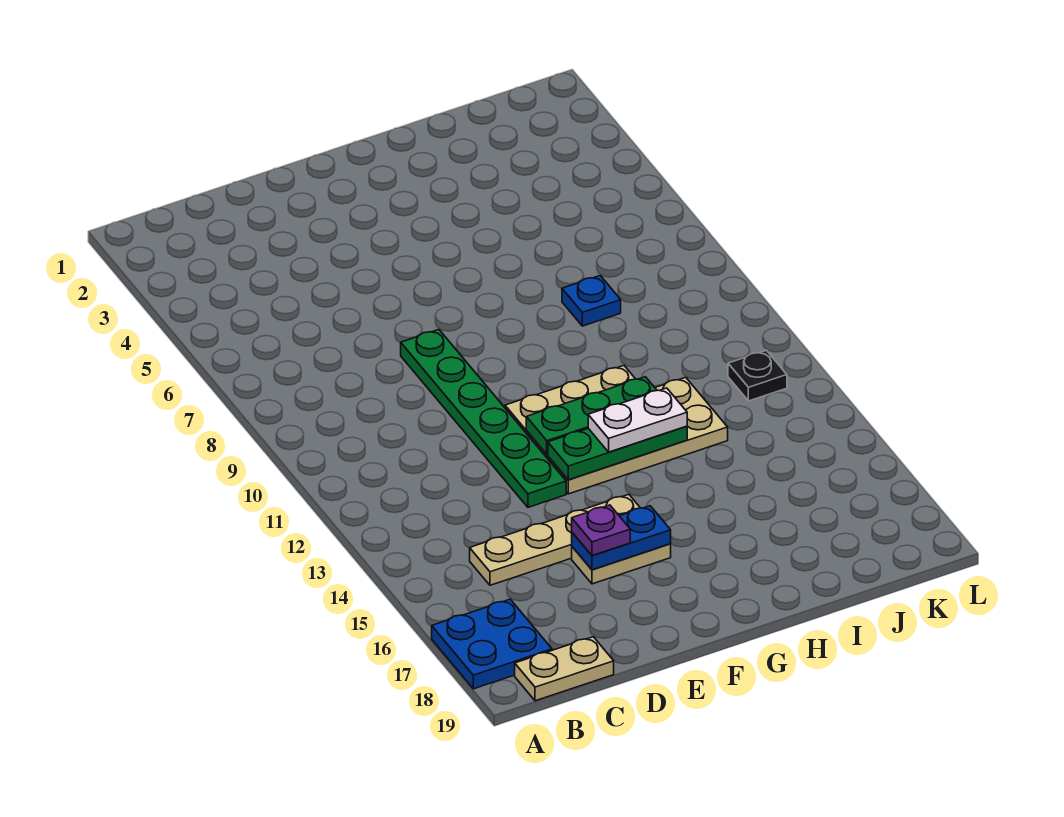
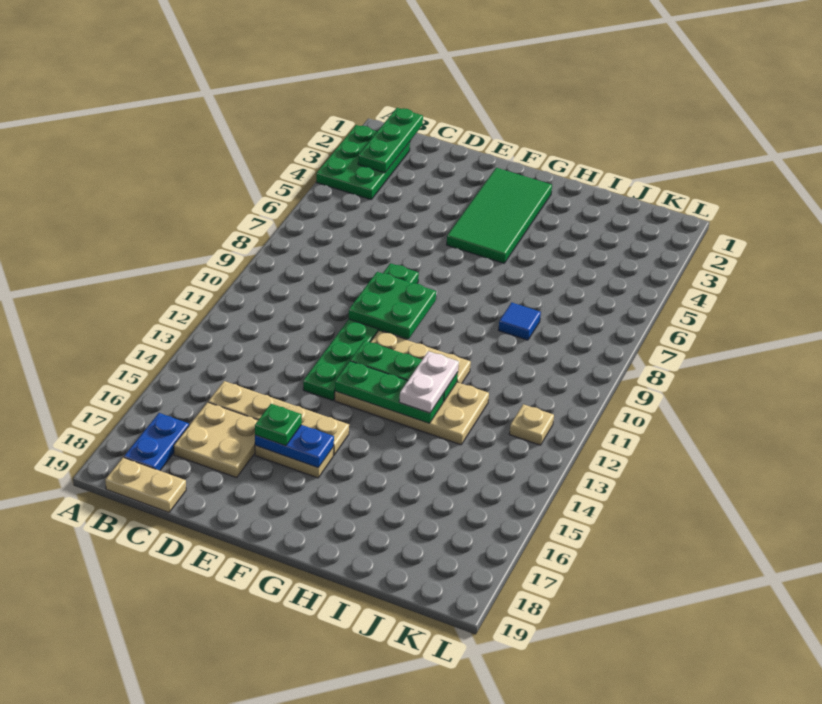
none -> green 2x3 plate [316,125,410,200]
blue 2x2 plate [432,599,552,689] -> blue 1x2 plate [124,413,189,471]
none -> green 1x3 plate [358,108,423,173]
none -> tan 2x2 plate [174,402,258,478]
none -> green 2x2 plate [349,272,436,339]
purple 1x1 plate [572,505,630,556] -> green 1x1 plate [255,404,302,446]
none -> green 2x4 tile [446,168,552,263]
white 1x2 plate [588,388,687,452] -> white 1x2 plate turned to [399,351,459,413]
blue 1x1 plate [562,276,621,326] -> blue 1x1 tile [498,302,541,340]
black 1x1 plate [728,350,787,401] -> tan 1x1 plate [509,404,554,445]

